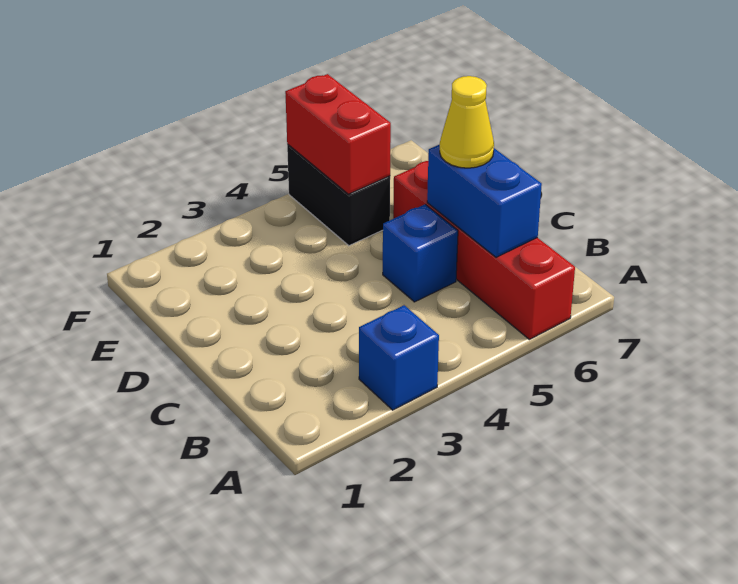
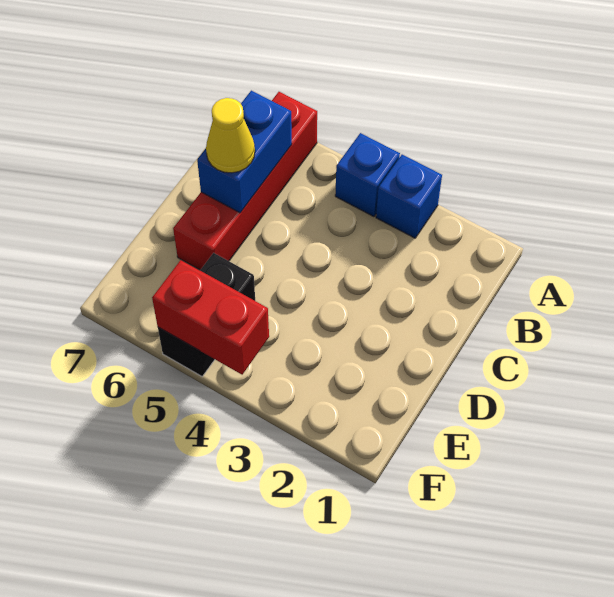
blue 1x1 brick [383,204,458,302] -> blue 1x1 brick moved to [335,133,400,217]
red 1x2 brick [285,74,391,194] -> red 1x2 brick turned to [152,260,269,374]

